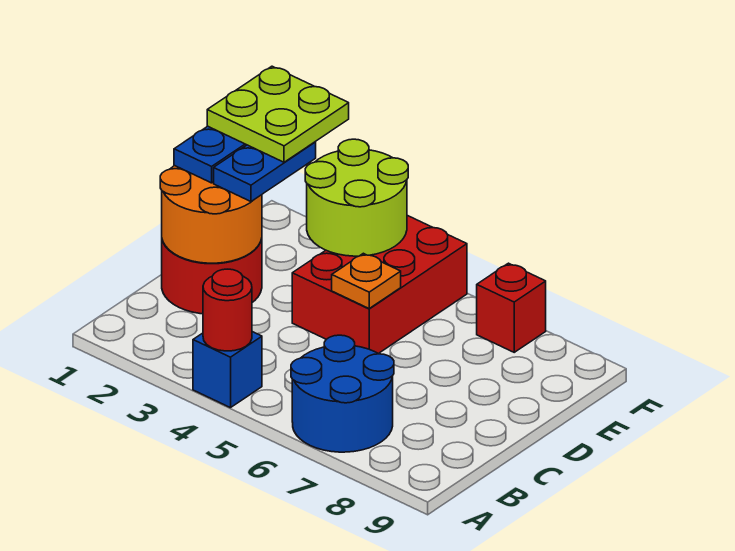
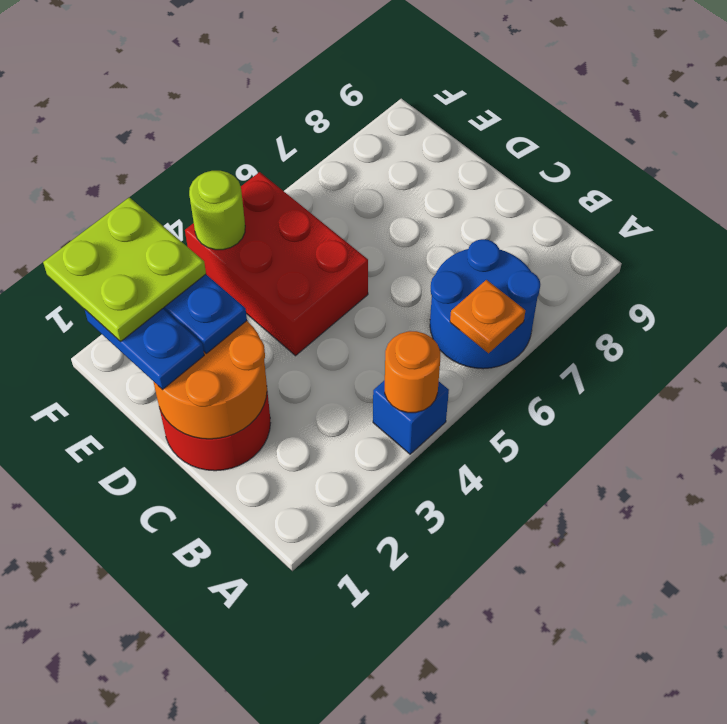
red 1x1 round brick [203,269,252,351] -> orange 1x1 round brick [385,331,440,413]
orange 1x1 plate [332,253,401,308] -> orange 1x1 plate moved to [450,280,525,353]
lime 2x2 round brick [305,139,408,256] -> lime 1x1 round brick [189,171,245,250]
red 1x1 brick [477,263,546,352] -> none

